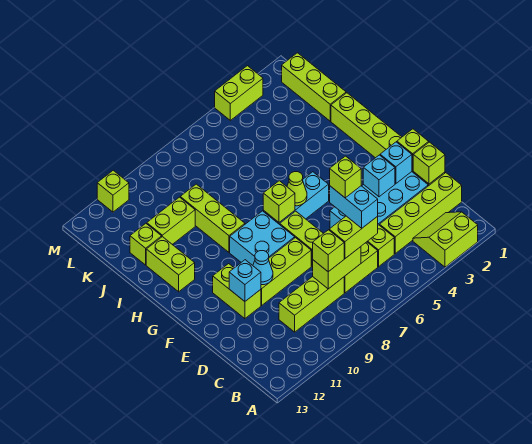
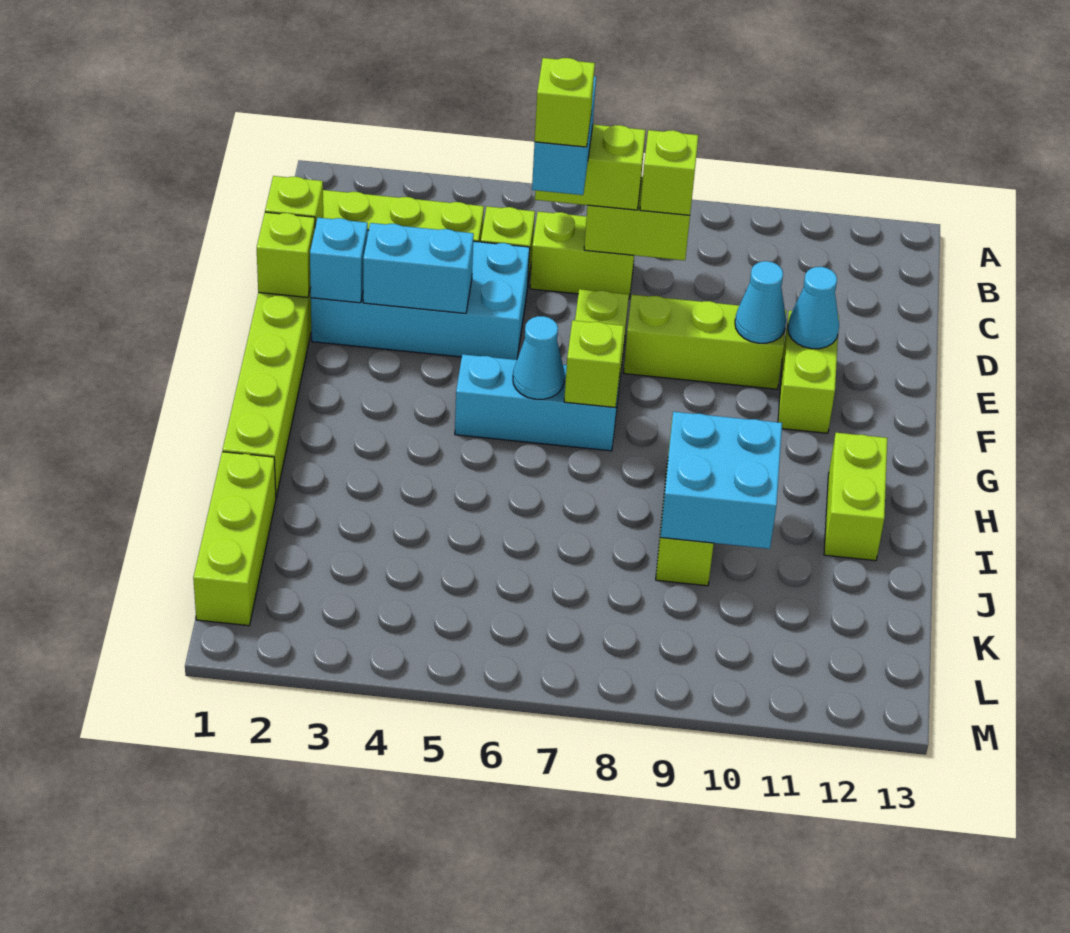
lime 2x2 slope [413,212,478,267] -> none
lime 1x3 brick [279,277,344,332] -> none
cyan 1x1 brick [363,155,395,197] -> cyan 1x2 brick [363,223,474,313]
cyan 1x1 brick [229,260,261,301] -> cyan 1x1 cone [788,267,839,349]
cyan 2x2 brick [230,211,295,265] -> cyan 2x2 brick moved to [660,412,782,549]
lime 1x1 cone [287,172,307,206] -> cyan 1x1 cone [513,316,565,399]
lime 1x2 brick [147,197,195,244] -> none
lime 1x1 brick [130,224,162,265] -> none
lime 1x2 brick [215,66,263,120] -> none
lime 1x1 brick [97,170,129,212] -> none

